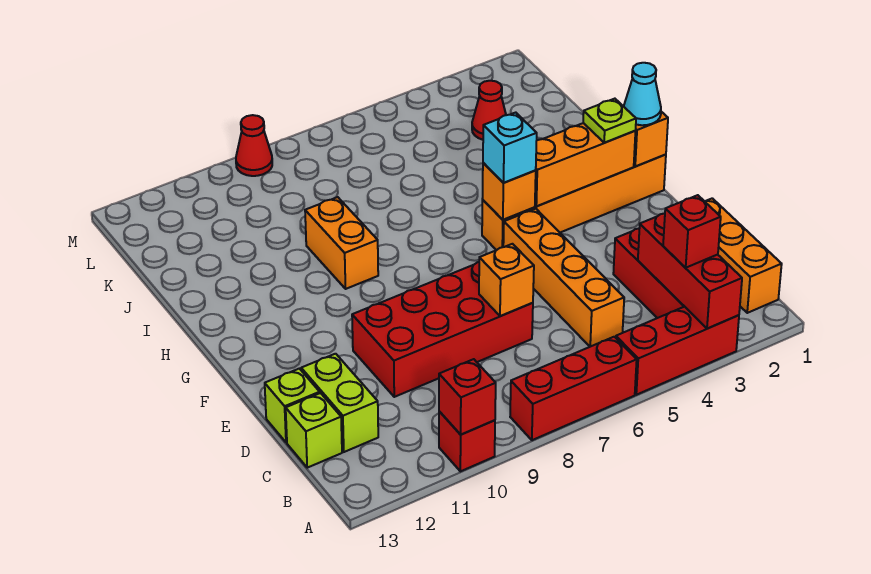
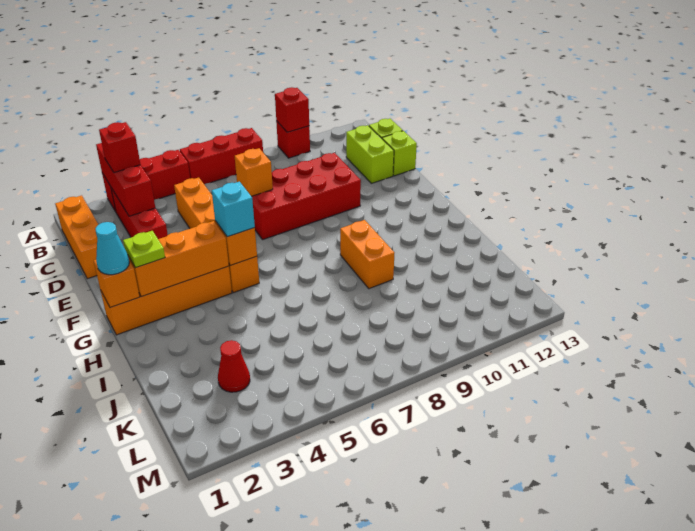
red 1x1 cone [236,115,272,176] -> none

